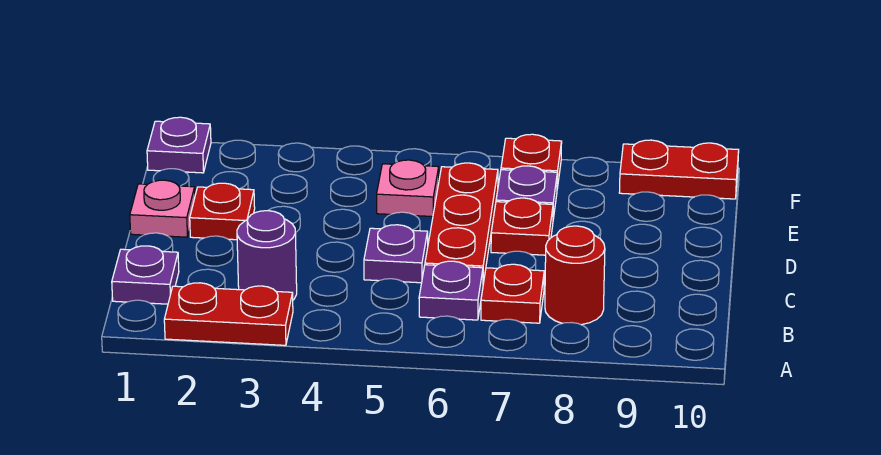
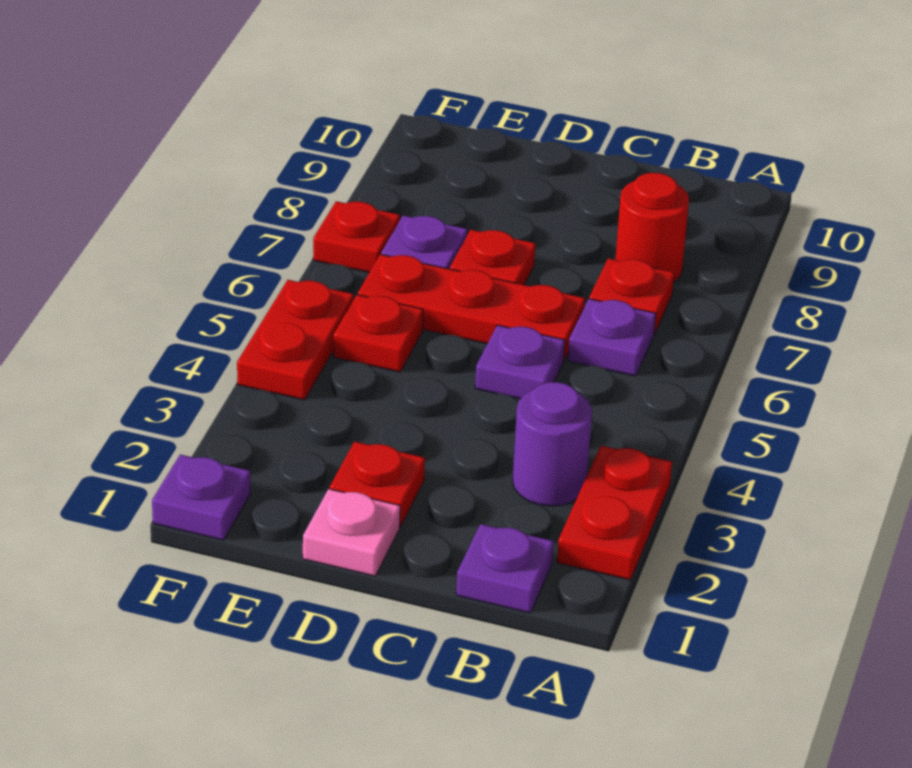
pink 1x1 plate [377,160,439,217] -> red 1x1 plate [333,295,423,372]
red 1x2 plate [619,140,739,199] -> red 1x2 plate moved to [237,280,353,400]

